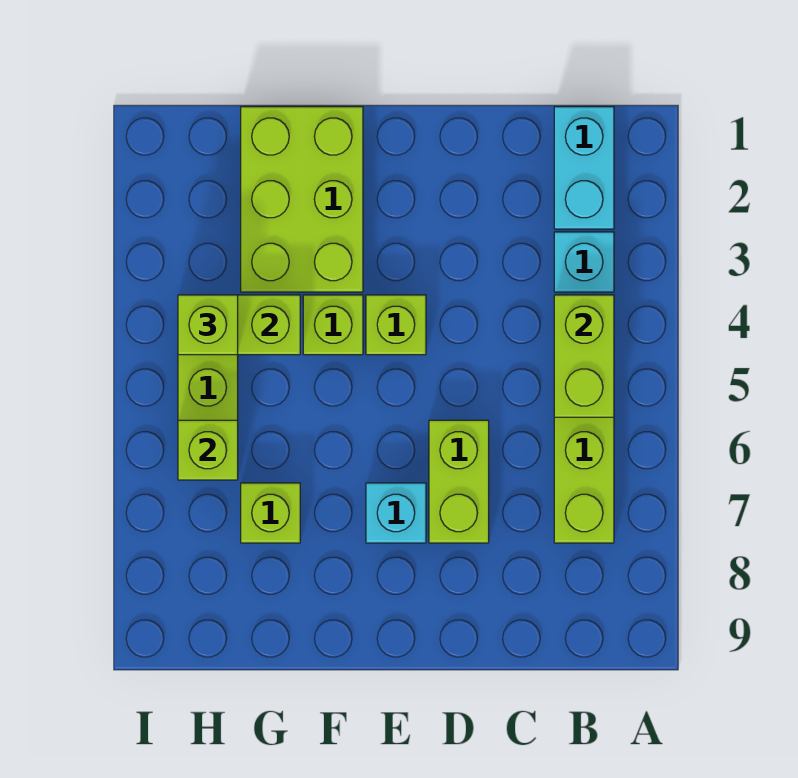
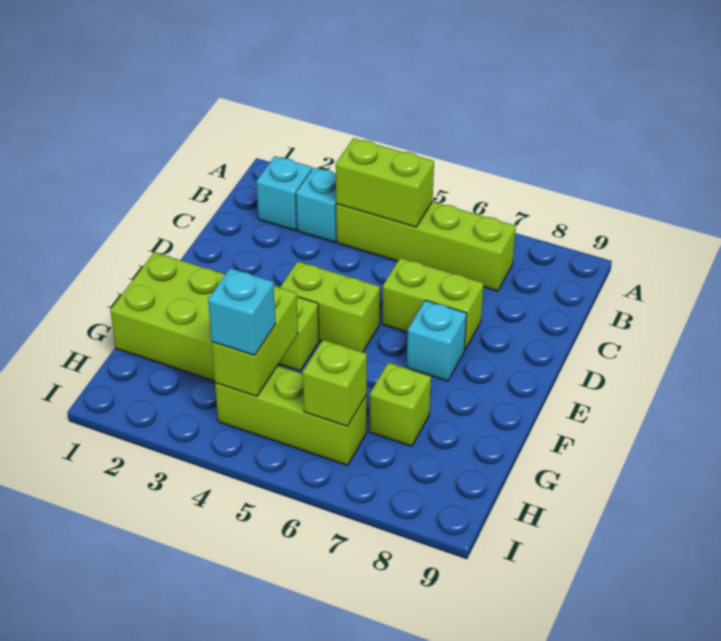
cyan 1x2 brick [554,107,614,229] -> cyan 1x1 brick [256,156,312,230]
lime 1x1 brick [366,295,426,355] -> lime 1x2 brick [280,262,380,352]
lime 1x1 brick [178,295,238,355] -> cyan 1x1 brick [208,268,275,355]

